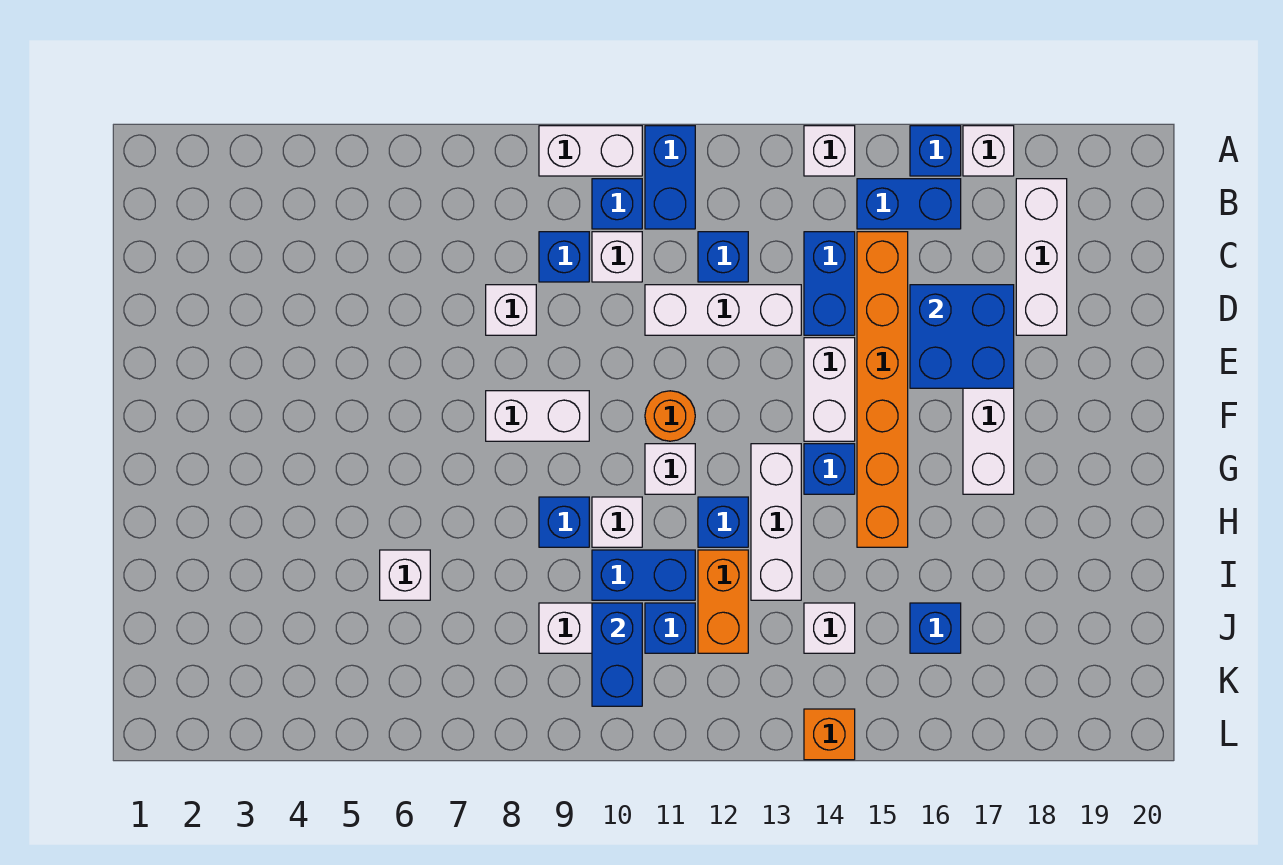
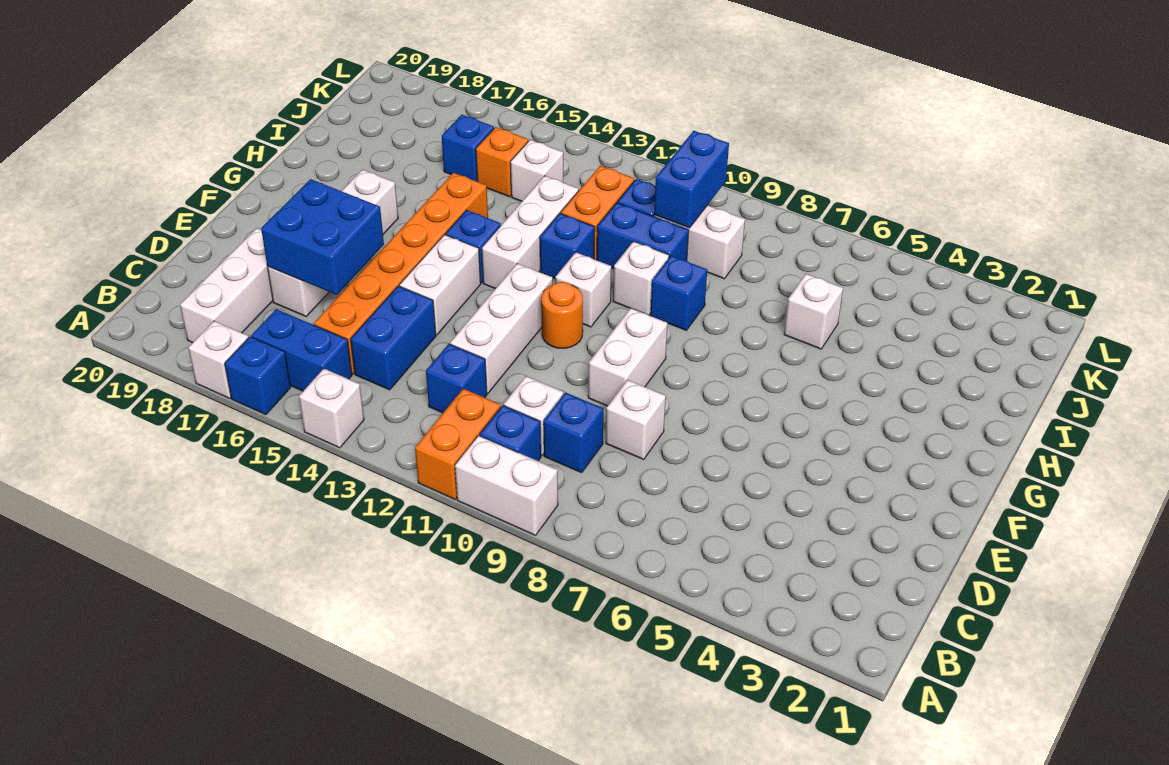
blue 1x2 brick [645,126,695,229] -> orange 1x2 brick [415,389,501,499]
white 1x3 brick [645,285,801,335] -> white 1x3 brick turned to [450,263,553,394]
white 1x2 brick [486,391,589,441] -> white 1x2 brick turned to [588,308,667,406]
orange 1x1 brick [804,709,855,760] -> orange 1x1 brick moved to [476,127,528,197]

